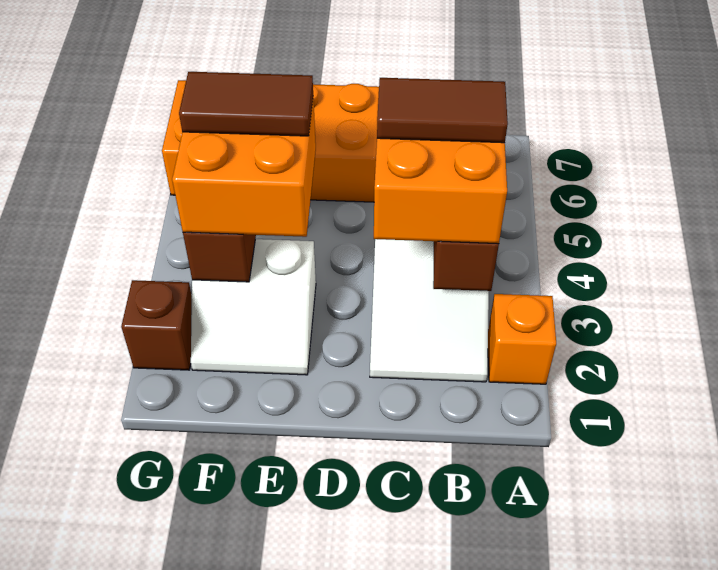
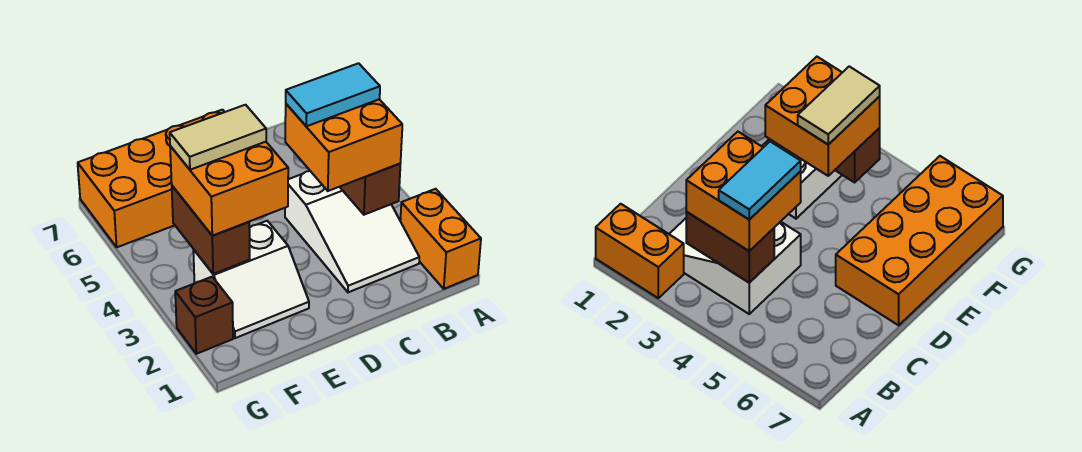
orange 1x1 brick [488,294,556,384] -> orange 1x2 brick [400,189,481,289]
brown 1x2 tile [377,78,508,143] -> cyan 1x2 tile [286,63,380,126]
brown 1x2 tile [179,72,313,136] -> tan 1x2 tile [170,105,266,170]

